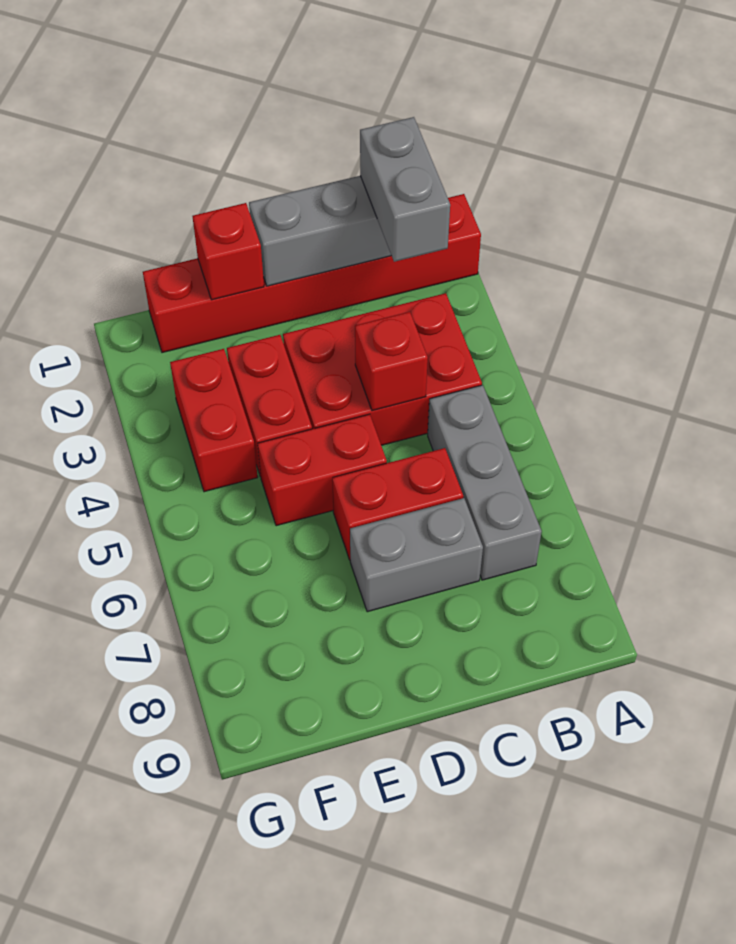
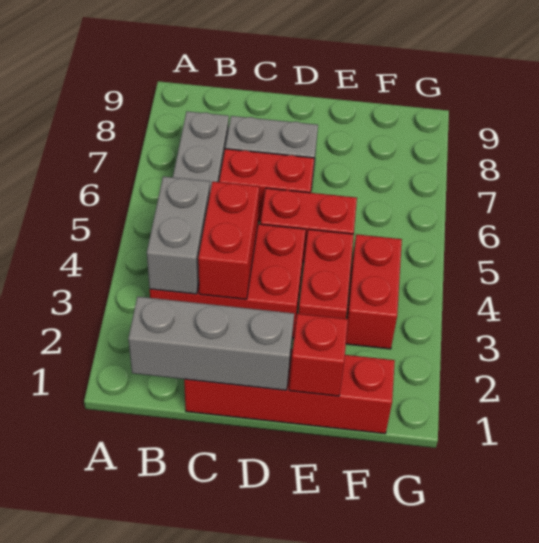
red 1x6 brick [143,194,481,353] -> red 1x4 brick [184,349,395,434]
grey 1x2 brick [360,117,450,262] -> grey 1x2 brick moved to [147,176,210,294]
red 1x1 brick [355,312,428,411] -> red 1x2 brick [198,182,259,299]

